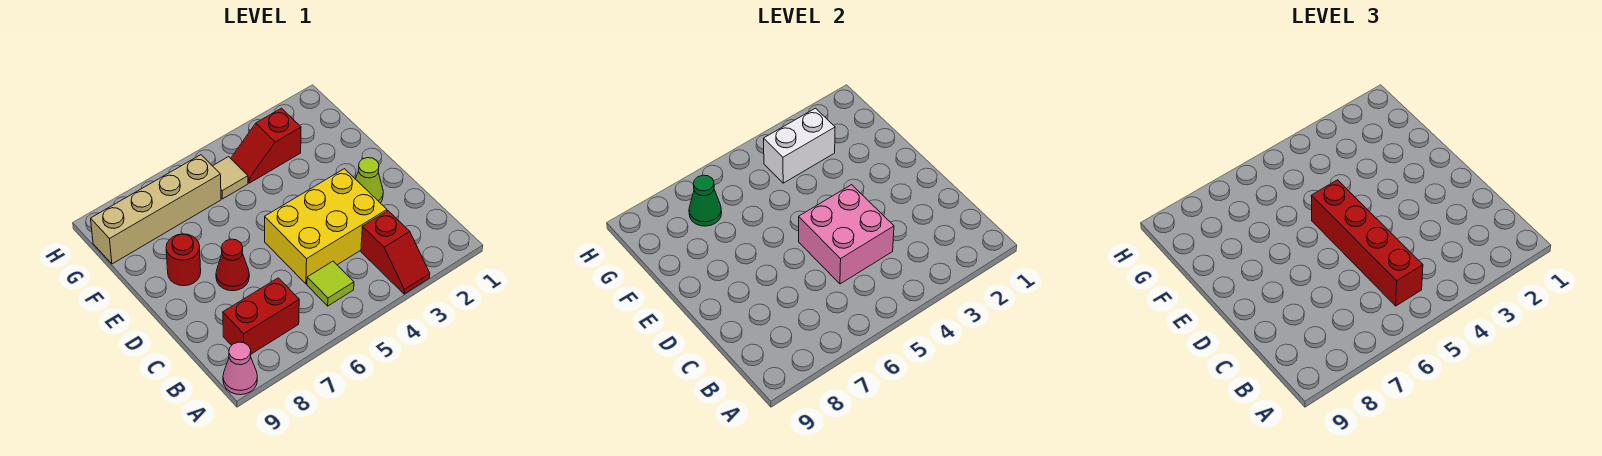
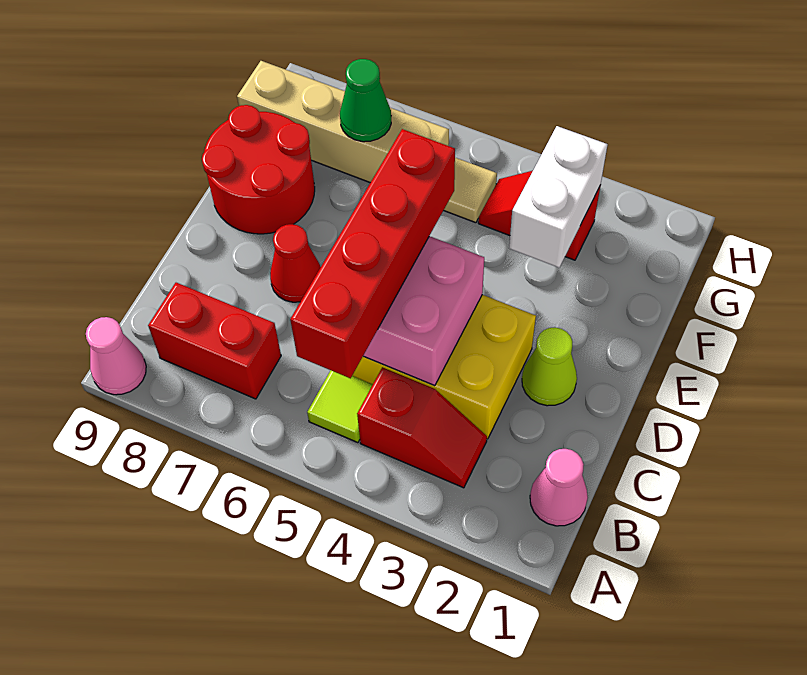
red 1x2 slope [361,211,430,294] -> red 1x2 slope turned to [357,367,487,488]
none -> pink 1x1 cone [530,449,588,526]
red 1x1 round brick [166,234,201,286] -> red 2x2 round brick [202,105,315,234]
white 1x2 brick [764,108,835,183] -> white 1x2 brick turned to [509,126,608,268]

